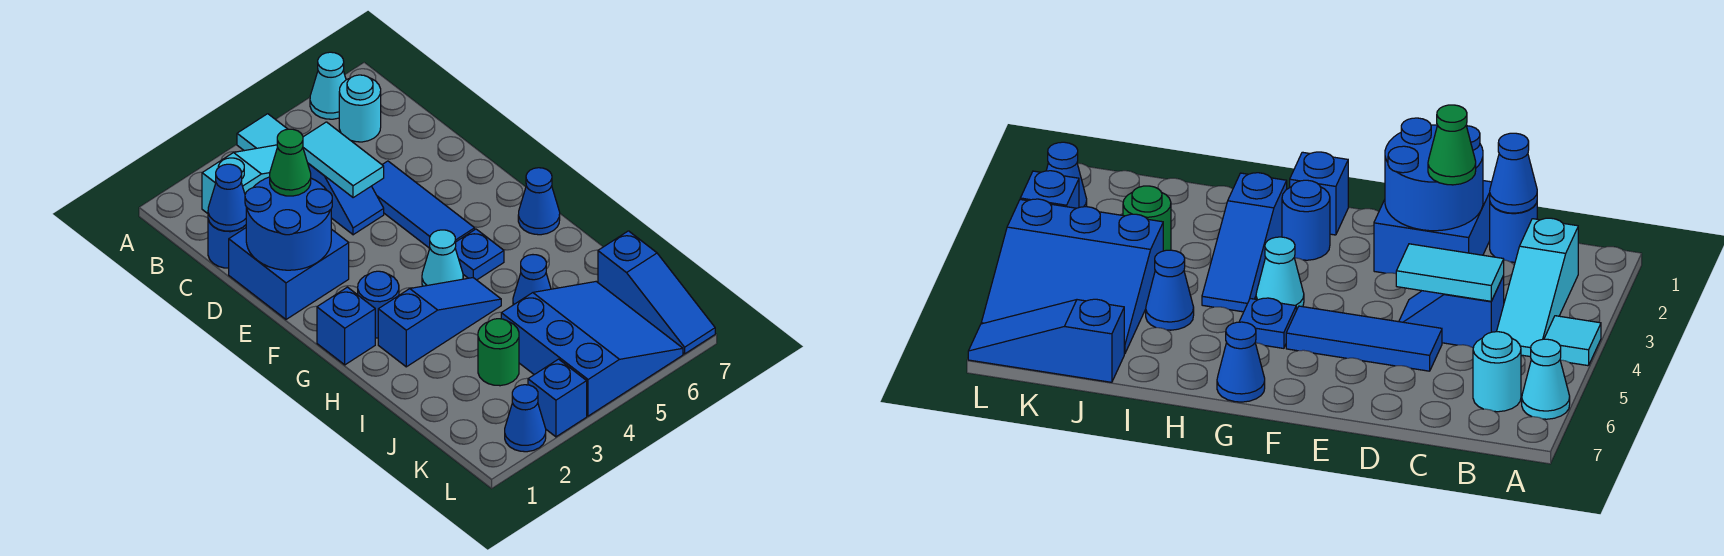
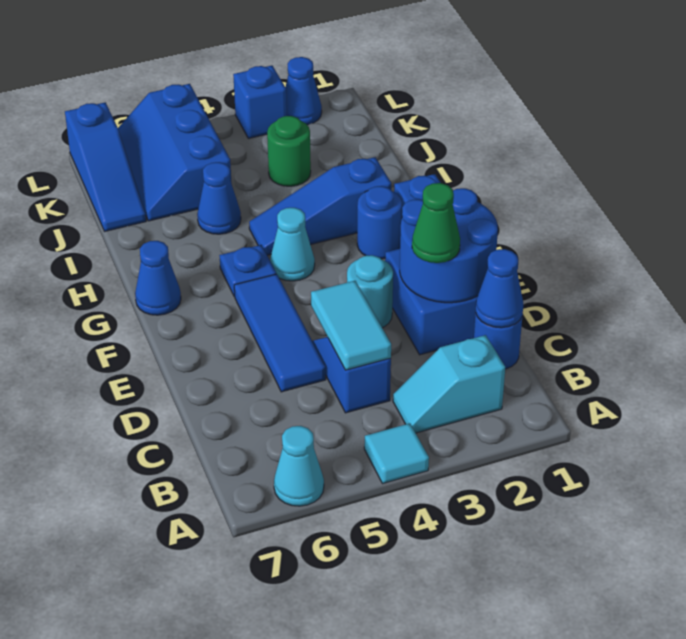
cyan 1x3 slope [202,145,277,213] -> cyan 1x2 slope [393,335,505,433]
cyan 1x1 round brick [339,75,381,142] -> cyan 1x1 round brick moved to [347,255,393,328]
blue 3x3 slope [501,282,683,416] -> blue 2x3 slope [118,84,232,221]
blue 1x3 slope [598,231,715,354] -> blue 1x3 slope turned to [65,102,146,231]

